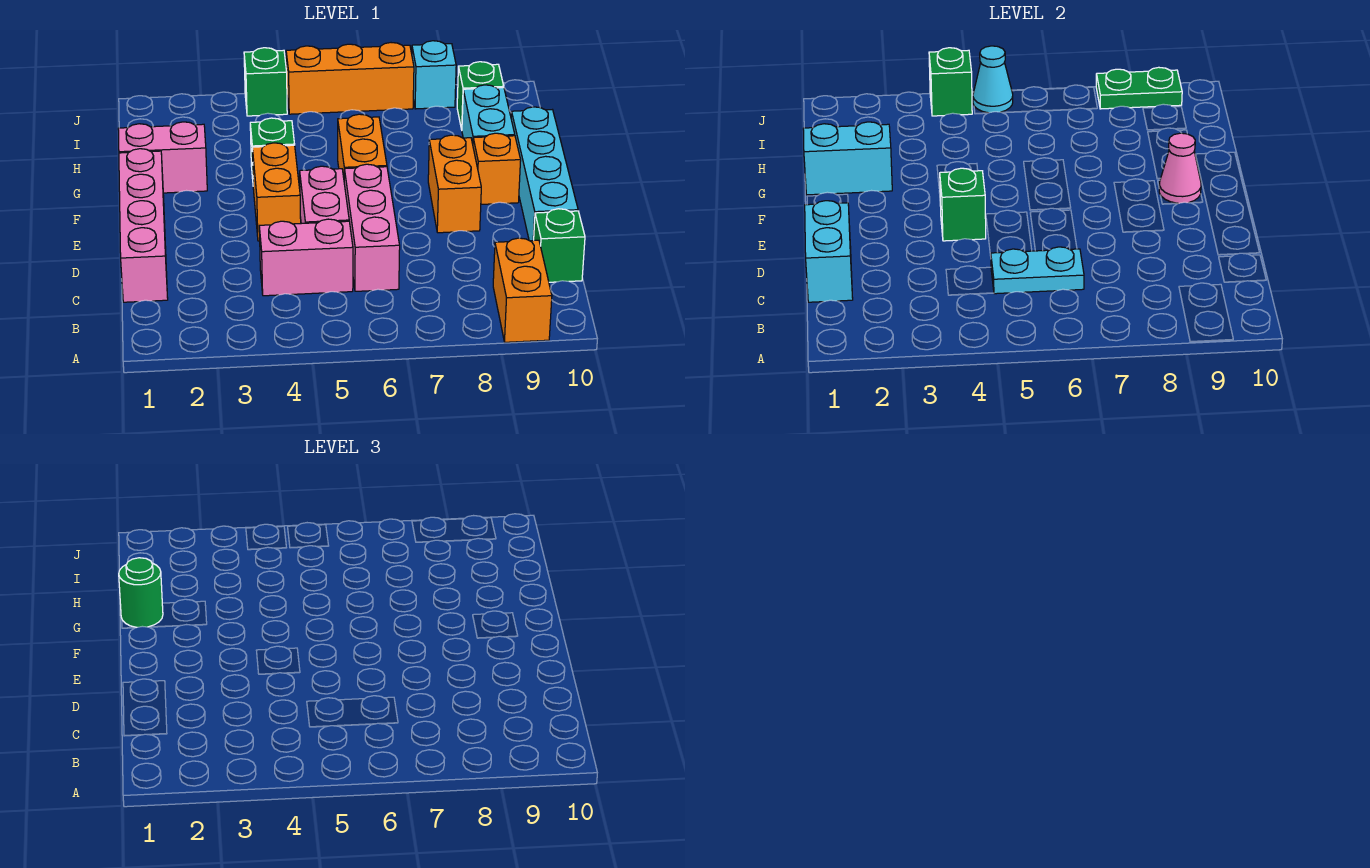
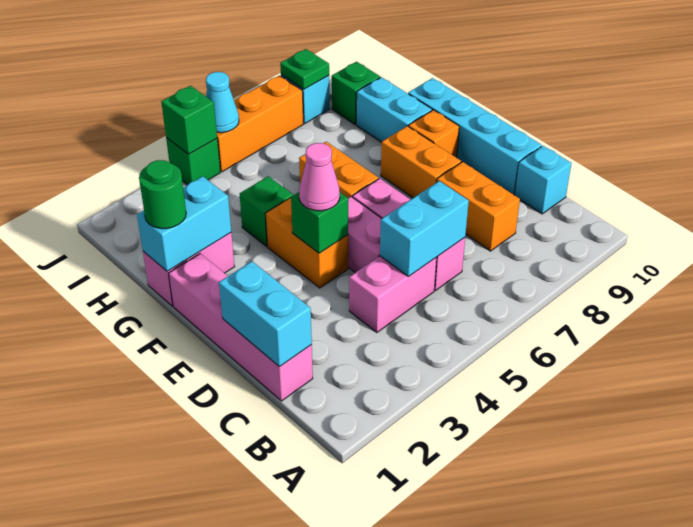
orange 1x2 brick [493,238,552,342] -> orange 1x2 brick moved to [437,162,520,251]
cyan 1x2 plate [991,247,1084,294] -> cyan 1x2 brick [380,181,469,277]
green 1x1 brick [534,209,585,282] -> cyan 1x1 brick [515,146,571,214]
pink 1x1 cone [1159,133,1201,203] -> pink 1x1 cone moved to [299,143,340,211]
green 1x2 plate [1096,67,1182,109] -> green 1x1 plate [280,49,329,89]

